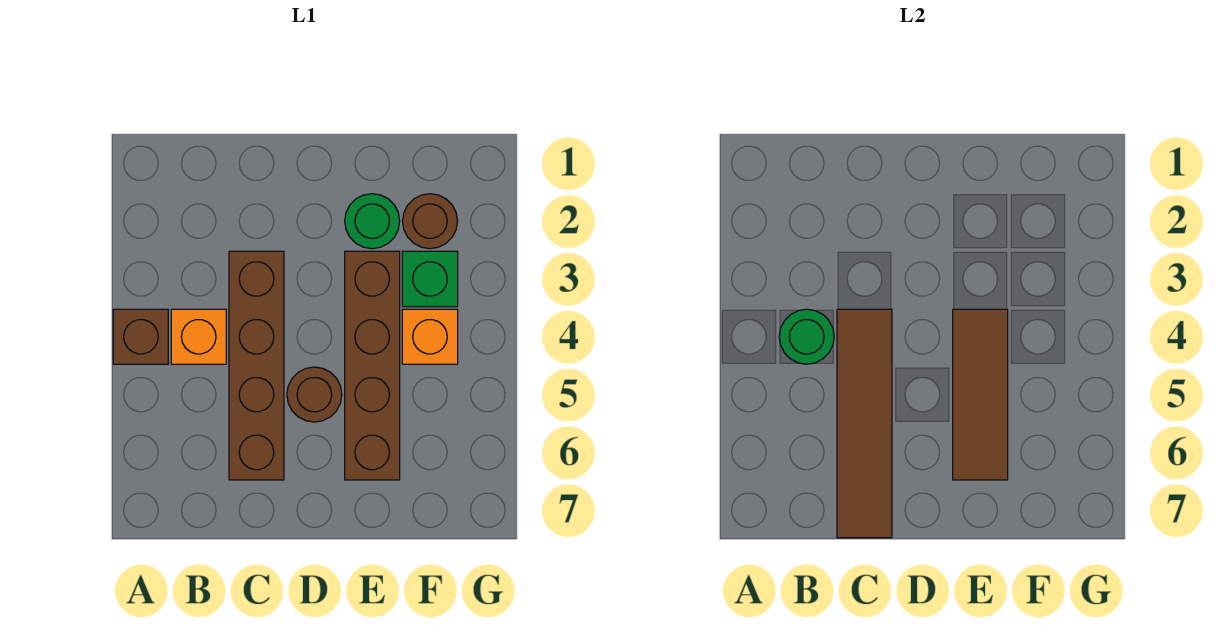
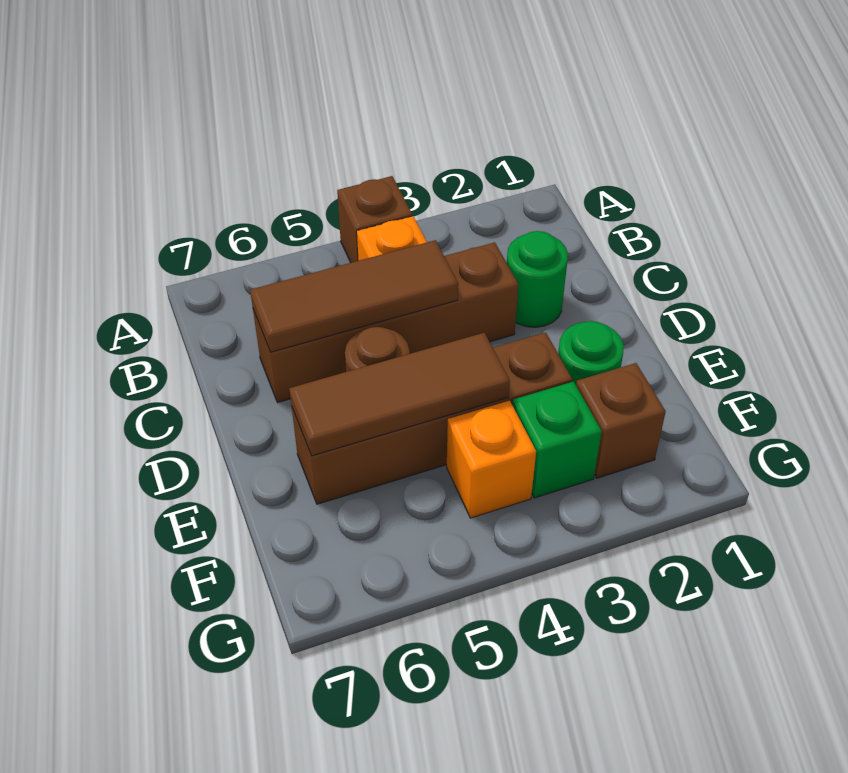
green 1x1 round brick [779,309,834,364] -> green 1x1 round brick moved to [507,231,568,327]
brown 1x4 tile [837,309,892,538] -> brown 1x3 tile [250,240,458,352]
brown 1x1 round brick [403,194,457,249] -> brown 1x1 brick [576,363,666,478]

